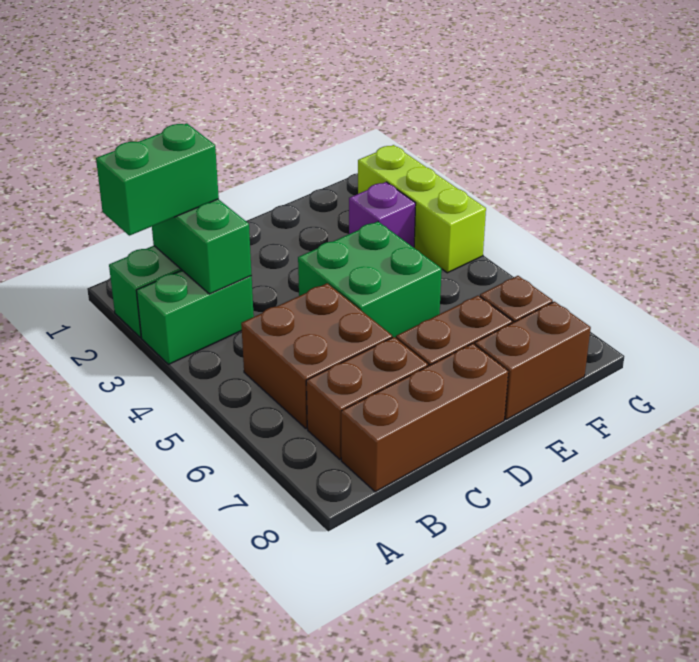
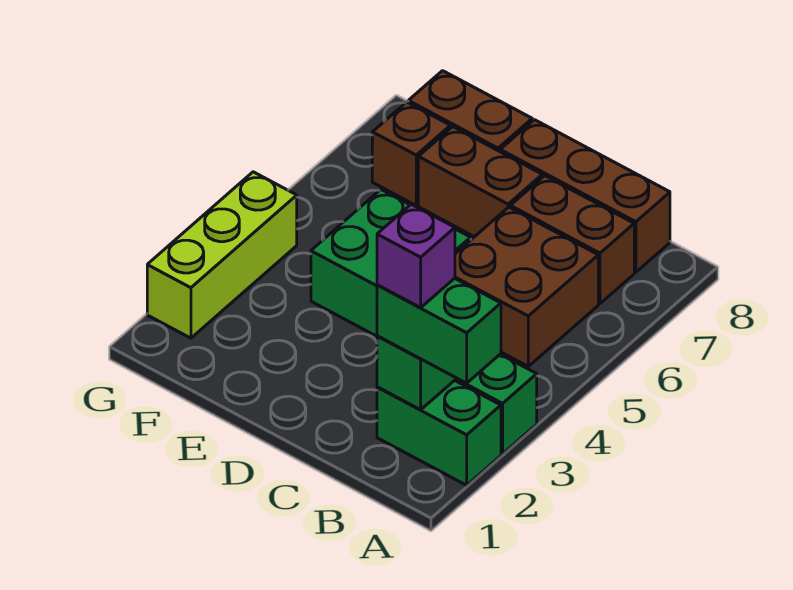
purple 1x1 brick [349,182,416,248] -> purple 1x1 brick moved to [377,204,455,308]

